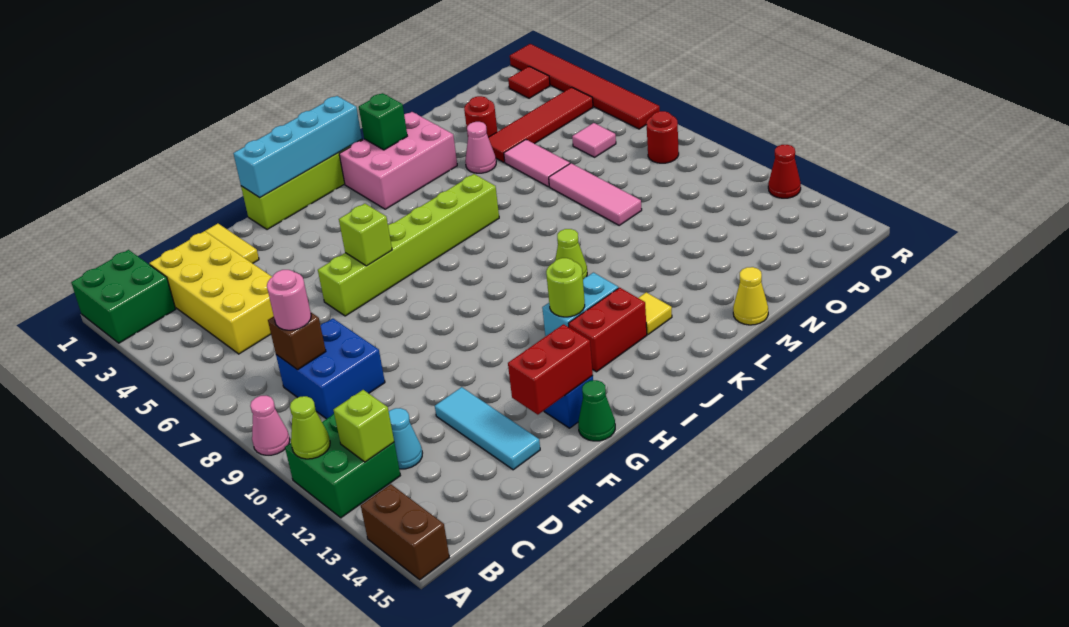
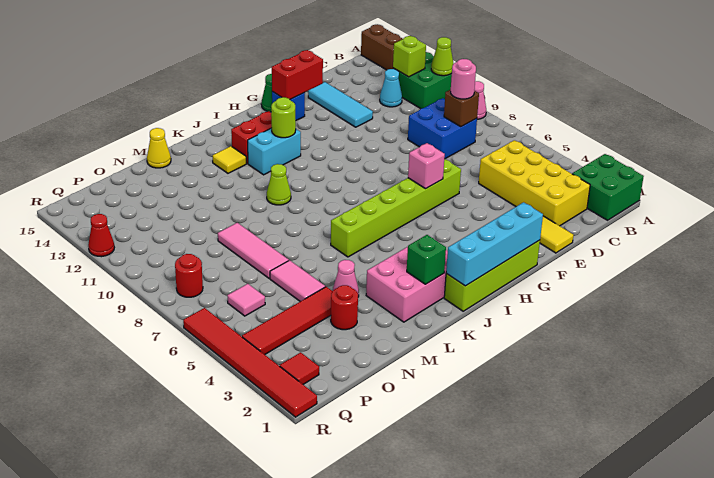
lime 1x1 brick [339,204,392,266] -> pink 1x1 brick [408,143,445,189]

